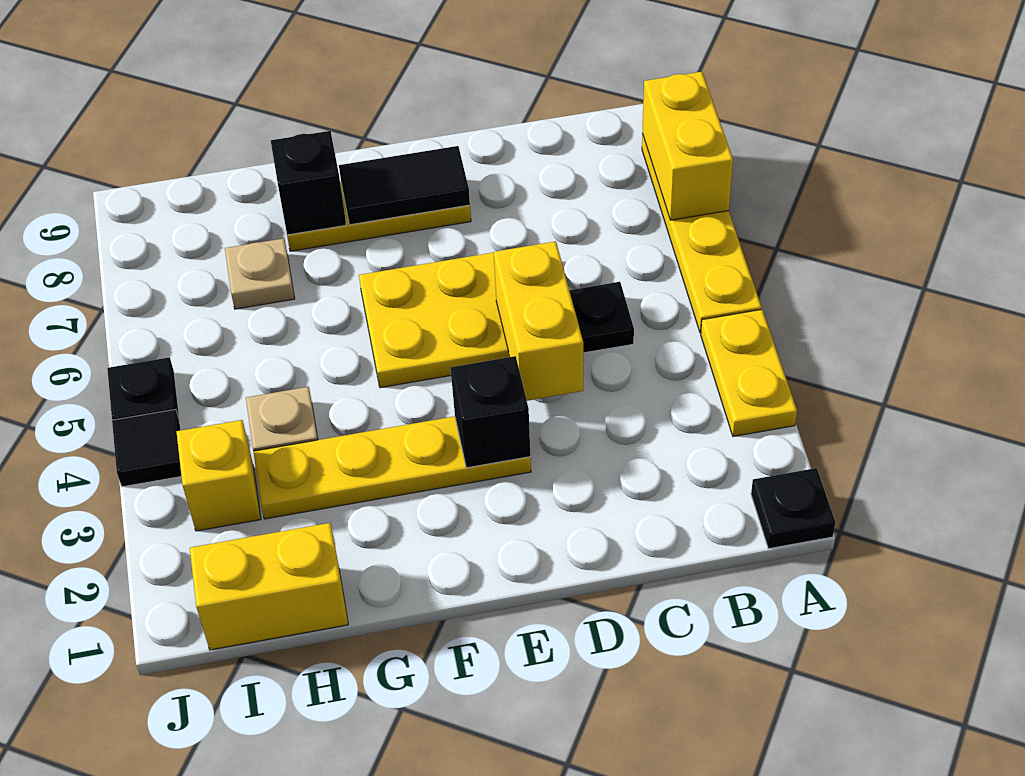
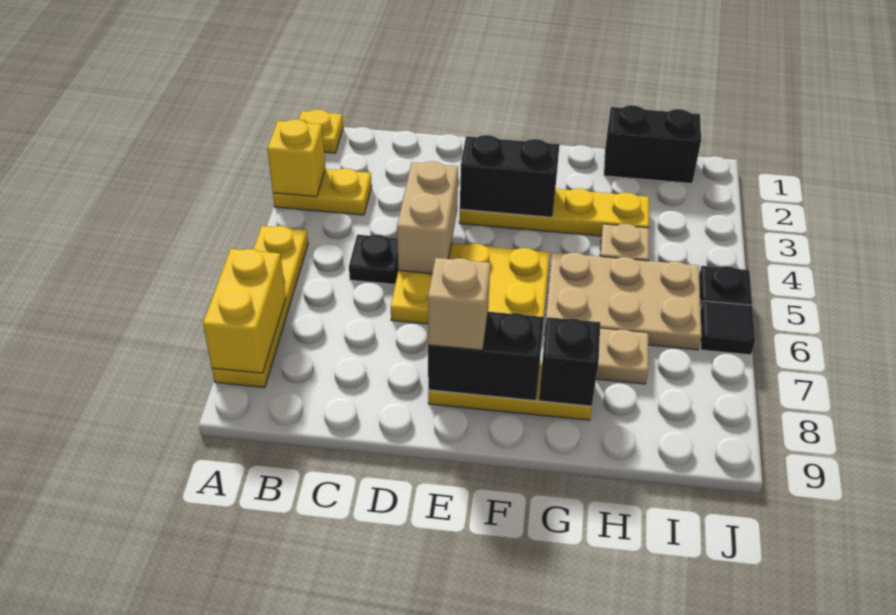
black 1x1 plate [751,468,835,549] -> yellow 1x1 plate [299,109,343,153]
yellow 1x2 plate [701,309,797,437] -> yellow 1x2 plate turned to [273,168,372,215]
yellow 1x2 brick [494,241,583,401] -> tan 1x2 brick [397,161,458,274]
black 1x1 brick [451,356,531,468] -> black 1x2 brick [460,135,560,217]
black 1x2 tile [339,146,470,225] -> black 1x2 brick [428,312,544,401]
none -> tan 1x1 brick [428,258,490,350]
none -> tan 2x3 plate [544,252,702,350]
yellow 1x2 brick [190,523,348,650] -> black 1x2 brick [604,105,701,183]
yellow 1x1 brick [176,420,261,531] -> yellow 1x1 brick moved to [267,119,325,197]
black 1x1 tile [112,409,181,487] -> black 1x1 tile moved to [700,301,755,355]

